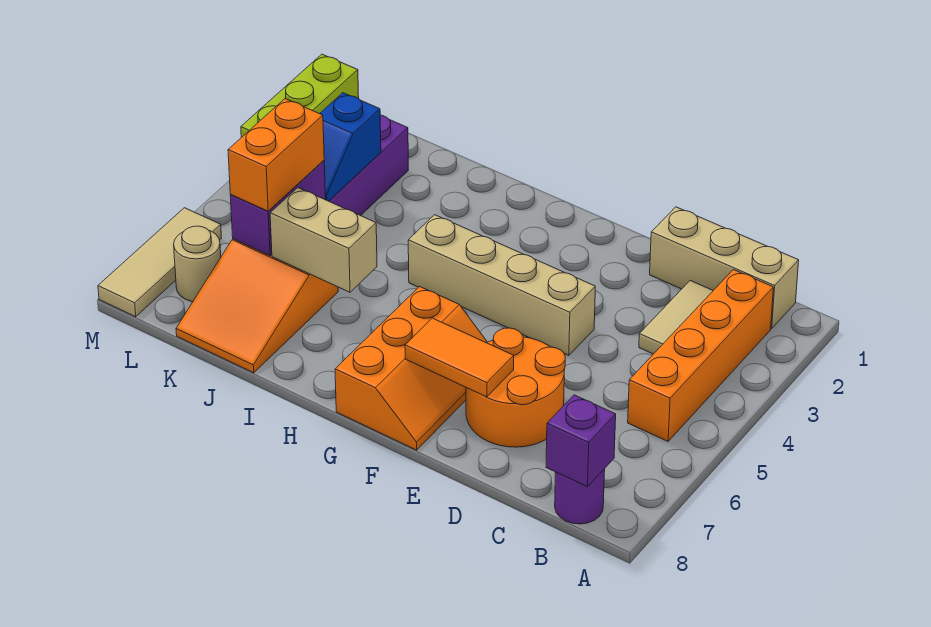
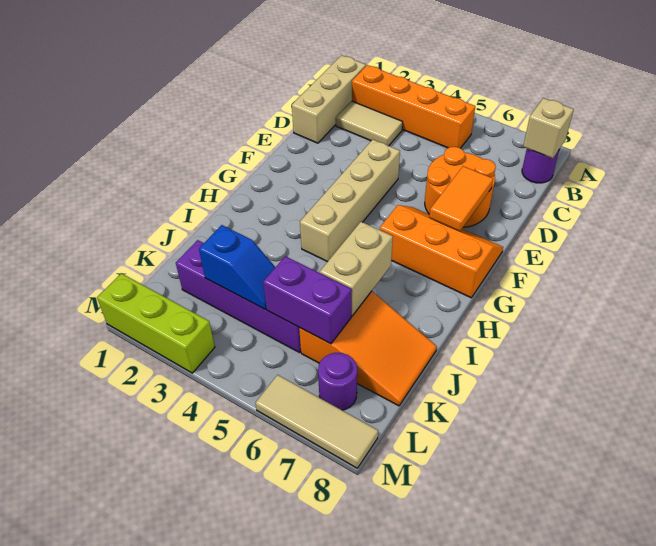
purple 1x1 brick [546,395,616,487] -> tan 1x1 brick [523,98,574,158]
orange 1x2 brick [228,99,324,211] -> none
tan 1x1 round brick [174,226,221,302] -> purple 1x1 round brick [318,353,357,410]

